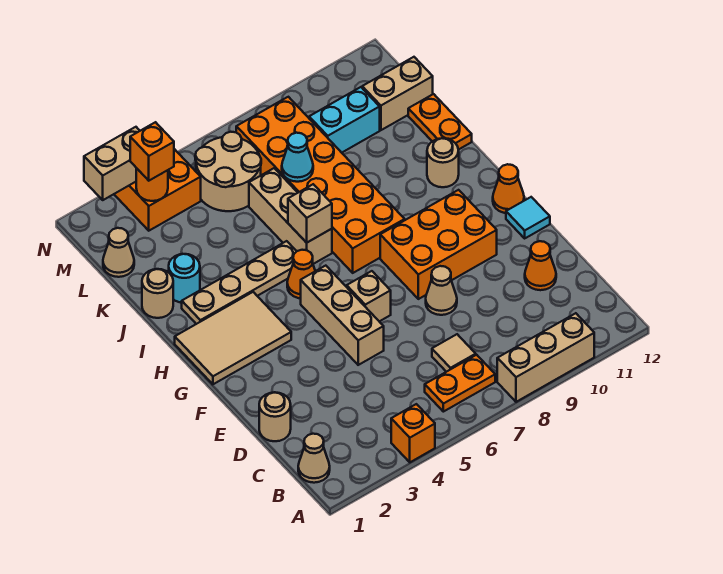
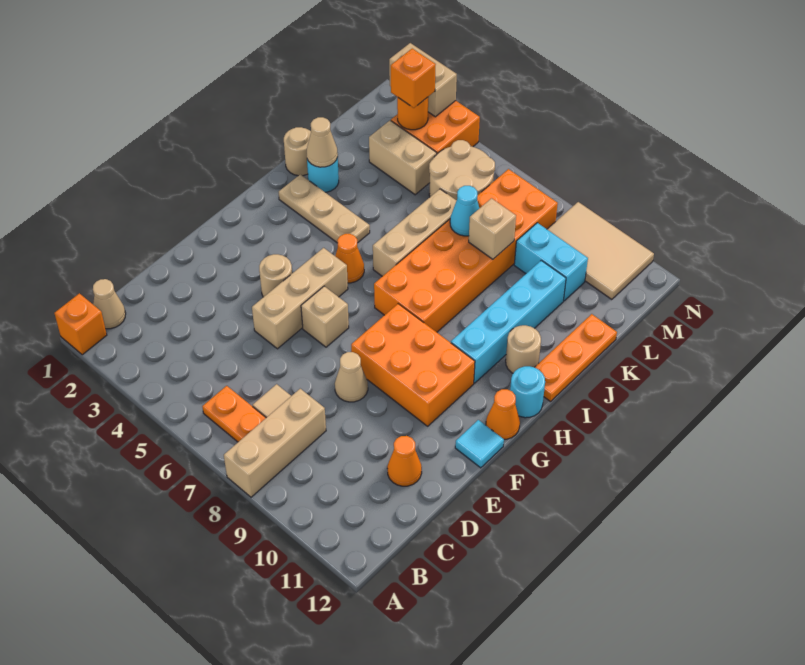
orange 1x1 brick [391,404,435,462] -> orange 1x1 brick moved to [54,293,107,355]
tan 1x3 brick [497,313,594,402] -> tan 1x3 brick turned to [224,389,326,497]
tan 1x1 round brick [259,392,291,441] -> tan 1x1 round brick moved to [259,254,292,297]
tan 2x3 tile [175,292,291,384] -> tan 2x3 tile moved to [547,202,654,300]
none -> cyan 1x4 brick [451,260,566,383]
none -> cyan 1x1 round brick [510,366,545,418]
tan 1x4 plate [182,241,297,324] -> tan 1x3 plate [279,174,370,243]
tan 1x1 brick [288,184,332,243] -> tan 1x1 brick moved to [469,198,516,259]
orange 1x2 plate [408,94,472,150] -> orange 1x3 plate [535,314,617,402]
tan 1x1 cone [103,228,134,277] -> tan 1x1 cone moved to [307,117,338,167]
tan 1x2 brick [362,57,433,130] -> tan 1x2 brick moved to [369,120,437,195]

